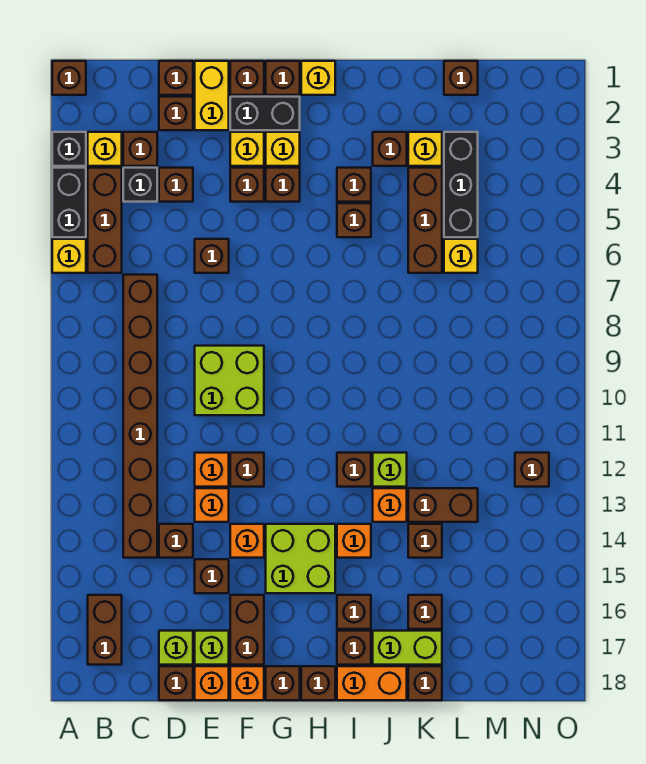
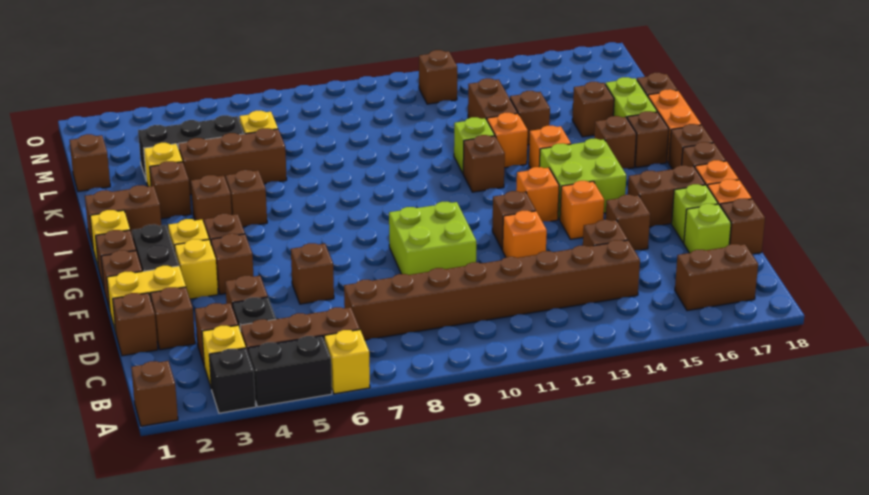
orange 1x1 brick [195,488,229,522] -> orange 1x1 brick moved to [516,167,559,222]
none -> brown 1x2 brick [85,185,161,247]

